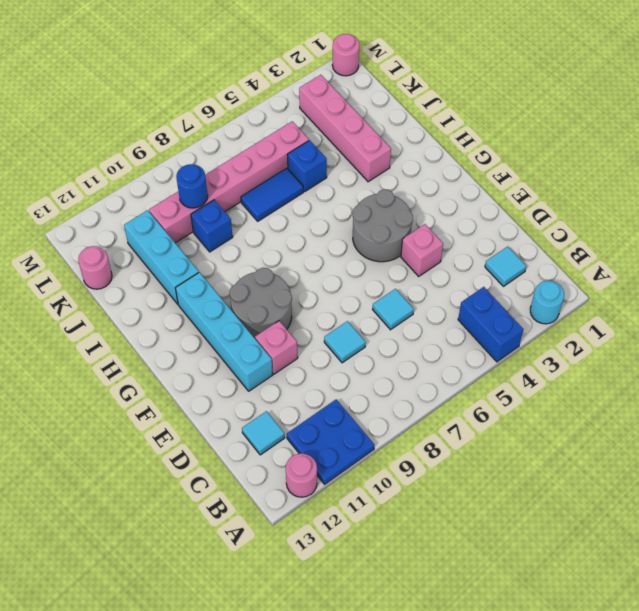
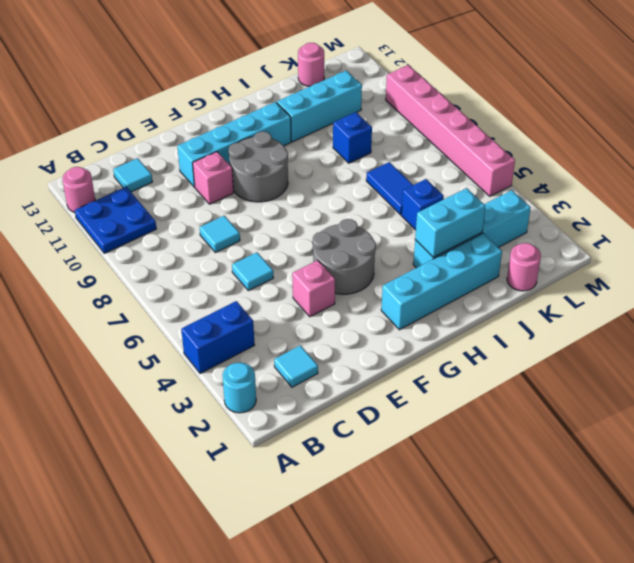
none -> cyan 1x4 brick [381,234,502,330]
pink 1x4 brick [299,75,391,182] -> cyan 1x4 brick [413,190,531,268]
none -> cyan 1x2 brick [415,188,485,257]
pink 1x6 brick [149,121,309,243] -> pink 1x6 brick moved to [386,65,515,196]
blue 1x1 round brick [176,164,208,208] -> none
pink 1x1 round brick [332,34,359,76] -> pink 1x1 round brick moved to [507,243,541,291]

